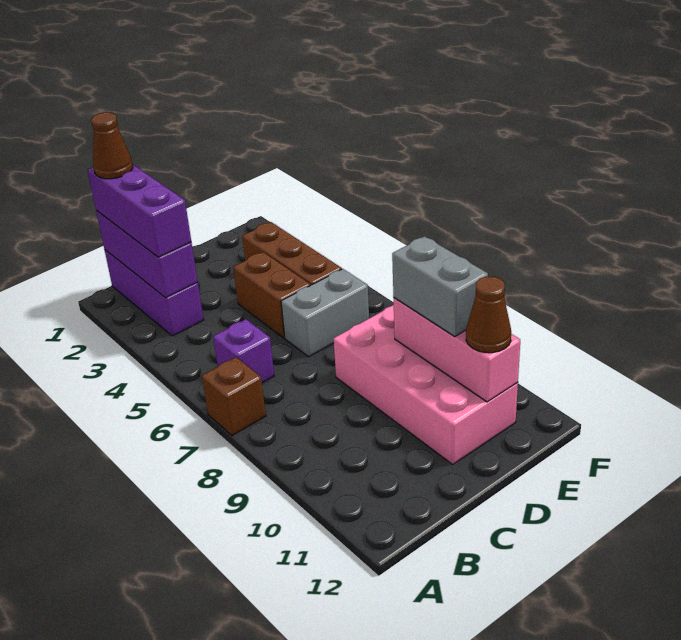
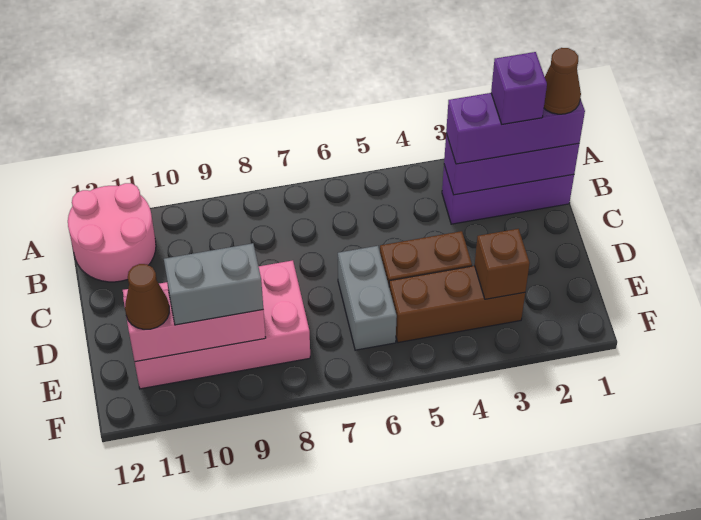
brown 1x1 brick [202,357,266,436] -> brown 1x1 brick moved to [475,229,530,299]
none -> pink 2x2 round brick [68,183,156,282]
purple 1x1 brick [213,319,274,383] -> purple 1x1 brick moved to [491,52,547,124]

